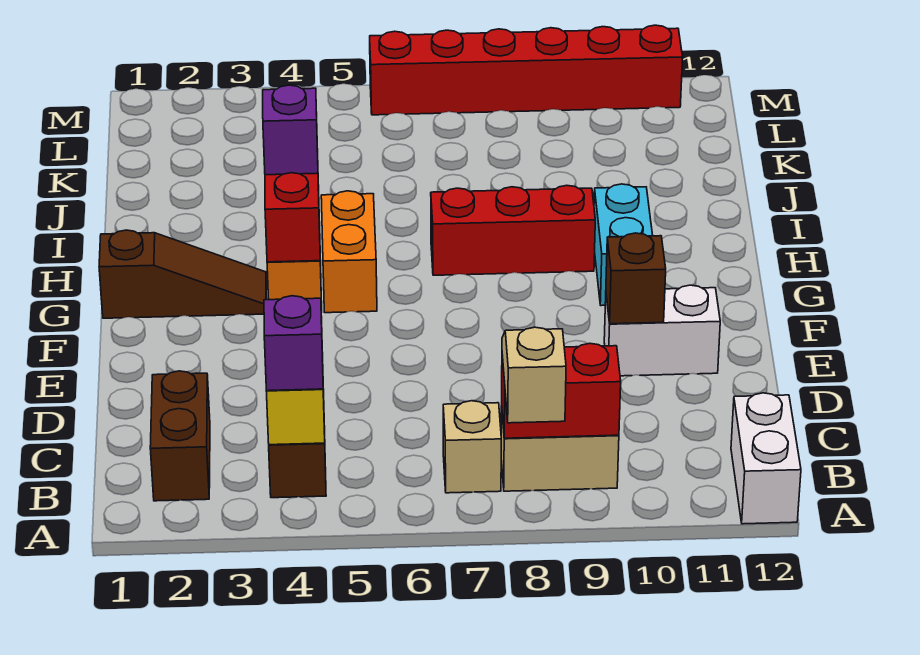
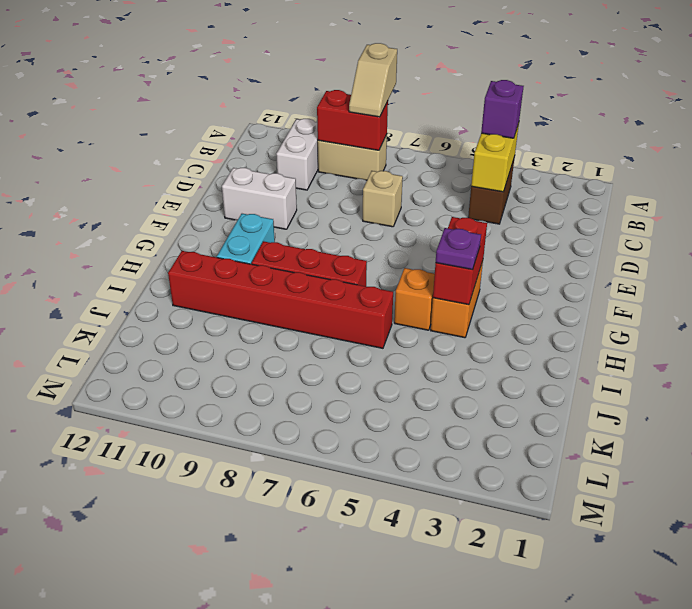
white 1x2 brick [731,393,801,524] -> white 1x2 brick moved to [276,119,318,190]
brown 1x2 brick [150,371,210,501] -> none
tan 1x1 brick [443,401,501,493] -> tan 1x1 brick moved to [363,171,403,227]
brown 1x1 brick [606,233,666,324] -> none
brown 1x3 slope [99,230,266,318] -> none
orange 1x2 brick [321,191,377,313] -> orange 1x1 brick [394,268,435,330]
purple 1x1 brick [263,85,318,175] -> purple 1x1 plate [436,228,481,270]
red 1x6 brick [370,25,683,115] -> red 1x6 brick moved to [168,251,393,348]

